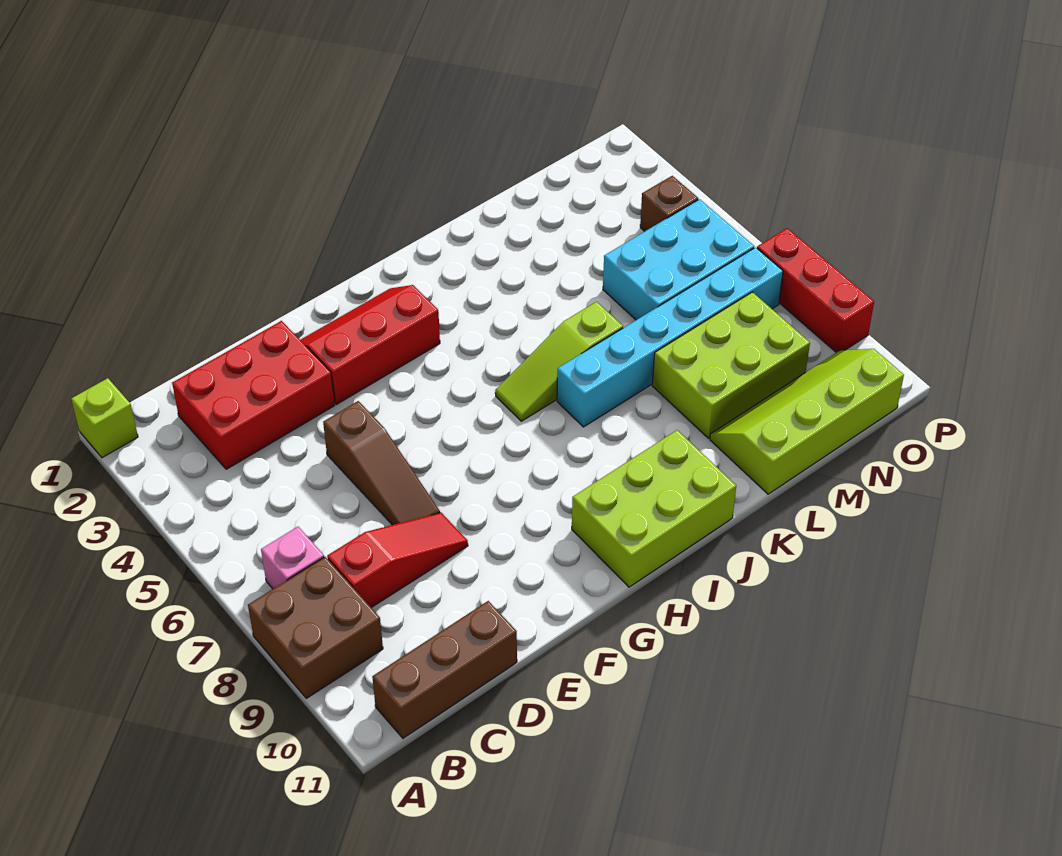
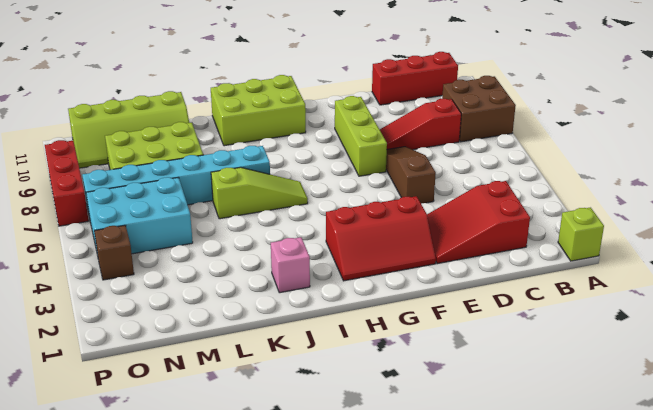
pink 1x1 brick [261,527,324,589] -> pink 1x1 brick moved to [271,237,310,293]
brown 1x3 brick [372,601,517,738] -> red 1x3 brick [372,52,458,105]
red 2x3 brick [172,321,335,469] -> red 2x3 slope [427,181,530,264]
none -> lime 1x3 brick [335,96,387,176]

